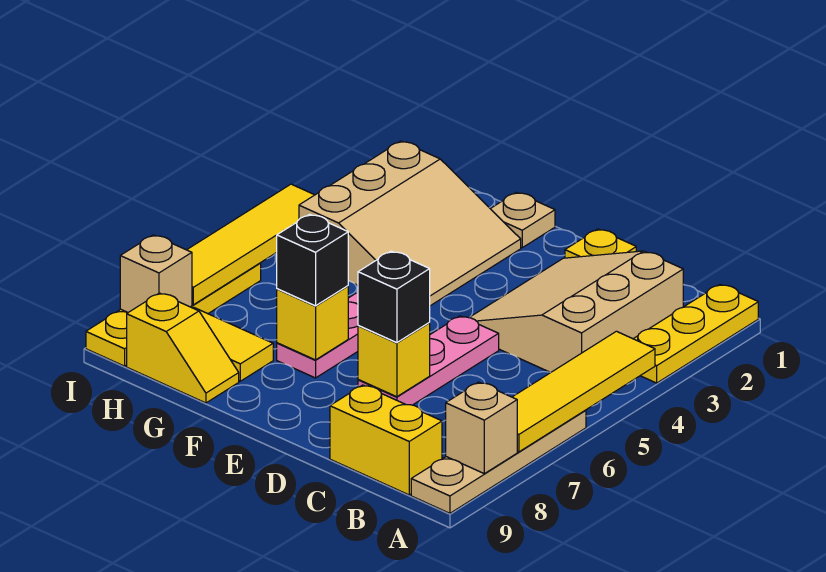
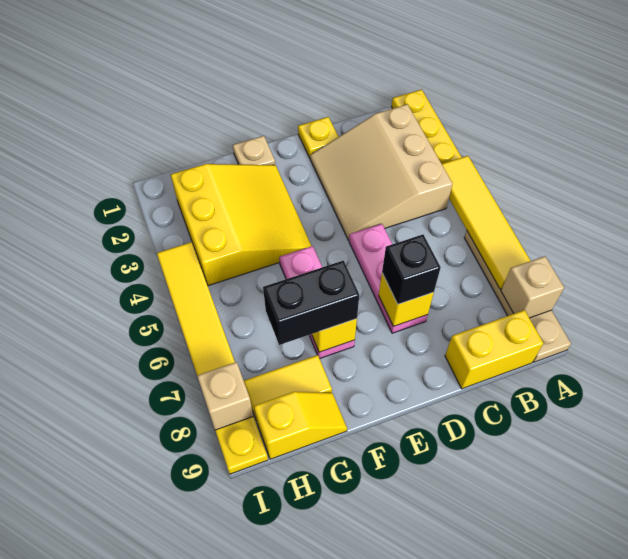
tan 3x3 slope [299,141,521,306] -> yellow 3x3 slope [171,164,311,286]
black 1x1 brick [277,214,348,306] -> black 1x2 brick [263,261,359,345]

